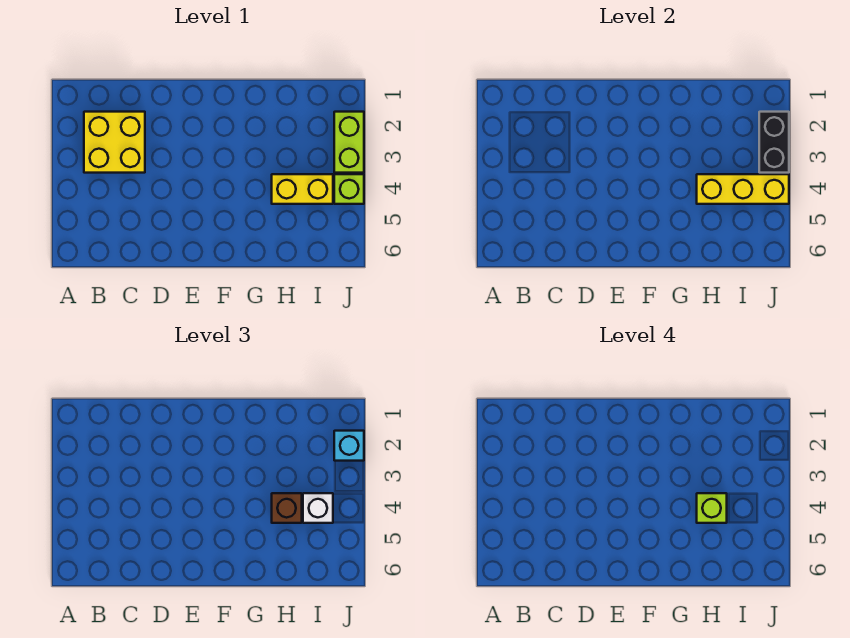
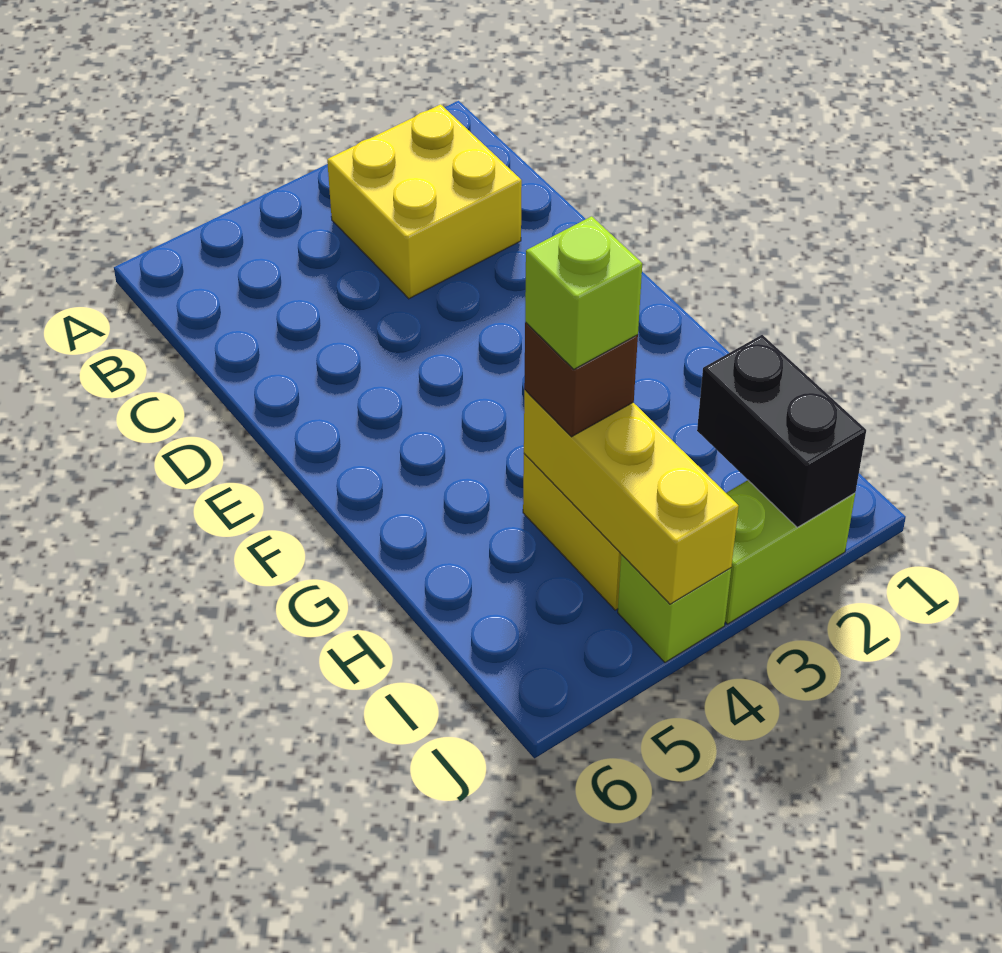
white 1x1 brick [303,493,333,523] -> none
black 1x2 brick [759,112,789,173] -> black 1x2 brick turned to [697,335,866,527]
cyan 1x1 brick [334,431,364,461] -> none

